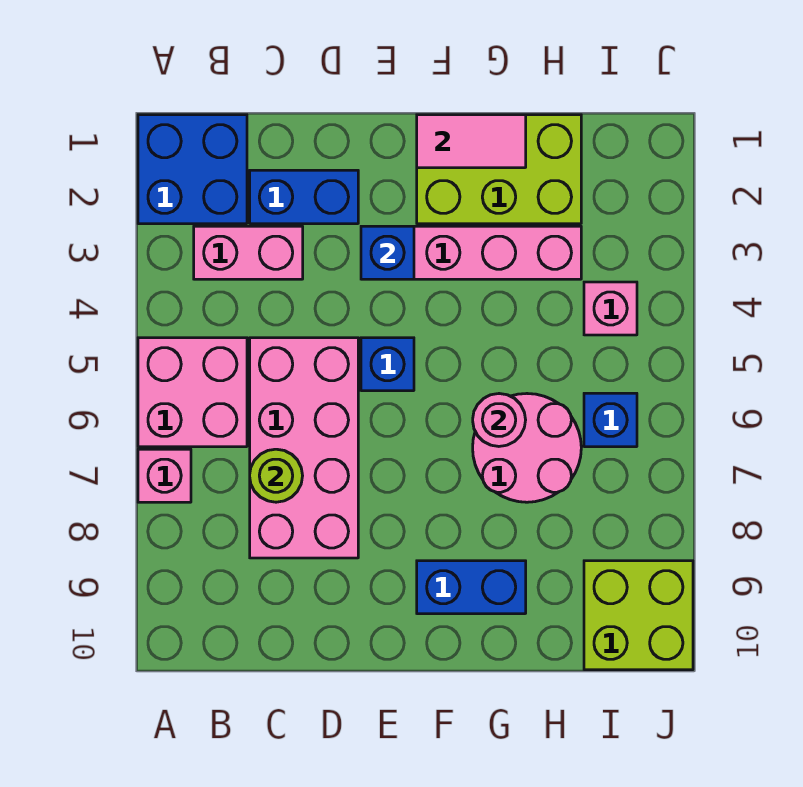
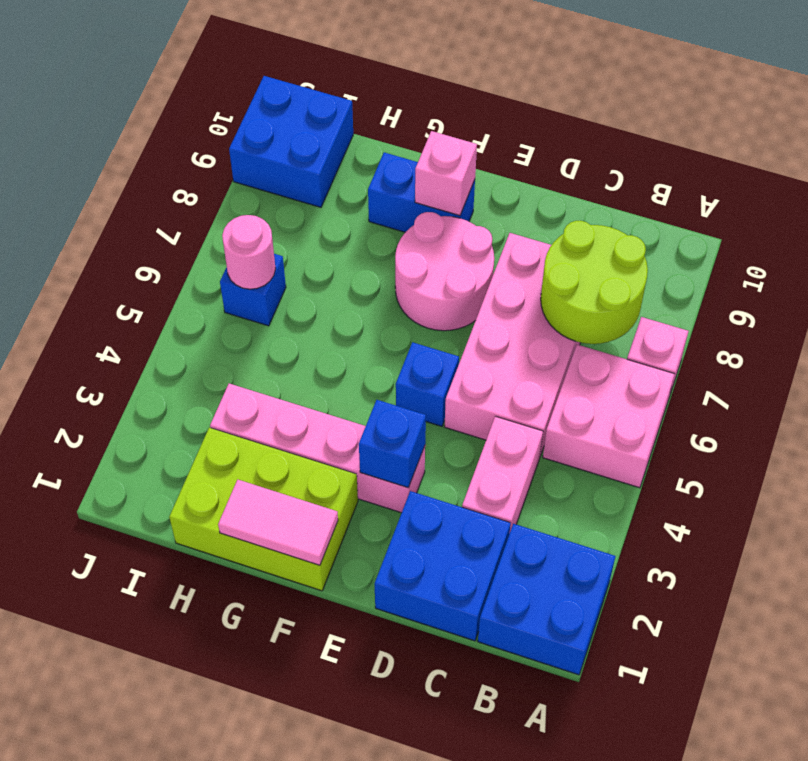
pink 1x2 brick [194,226,303,279] -> pink 1x2 brick turned to [462,416,543,531]
blue 1x2 brick [250,170,358,224] -> blue 2x2 brick [375,491,511,641]
lime 1x1 round brick [250,449,303,502] -> lime 2x2 round brick [541,221,648,344]
pink 2x2 round brick [473,394,581,502] -> pink 2x2 round brick moved to [395,212,494,331]
pink 1x1 round brick [473,394,526,446] -> pink 1x1 round brick moved to [222,215,276,289]
pink 1x1 brick [584,282,637,335] -> pink 1x1 brick moved to [415,131,477,216]
lime 2x2 brick [584,561,693,670] -> blue 2x2 brick [229,76,353,207]

